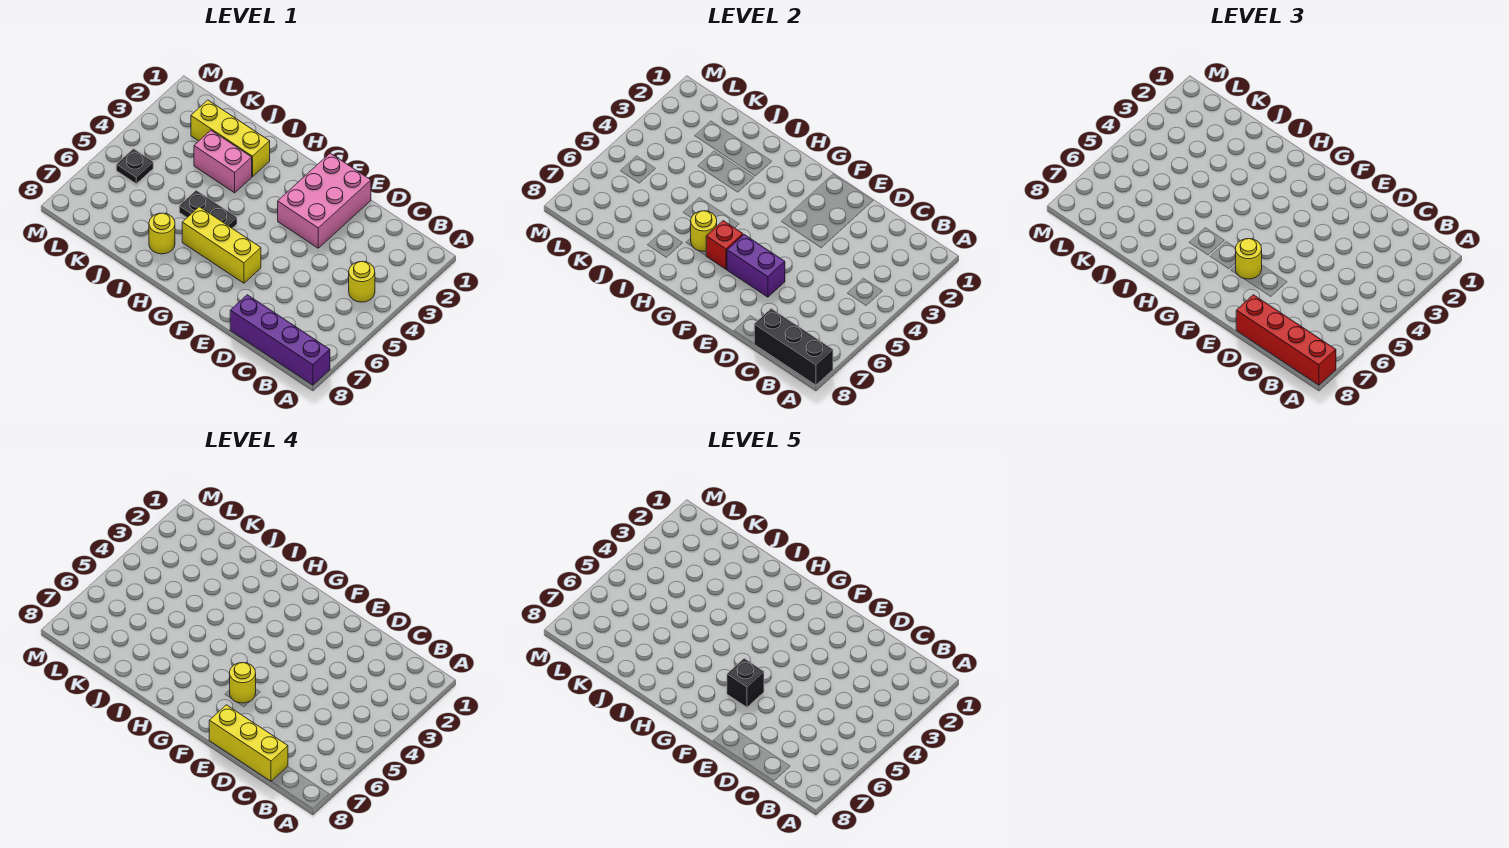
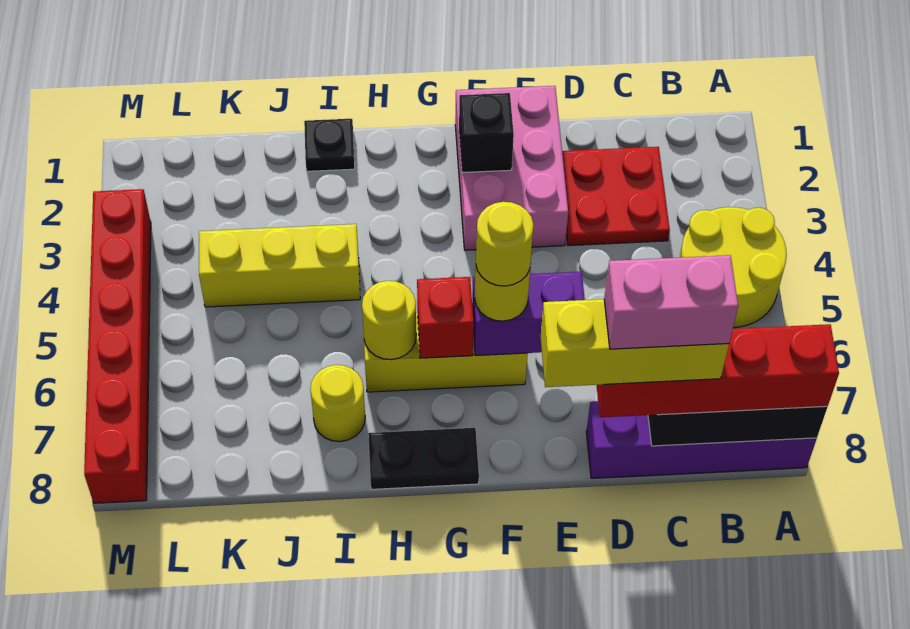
yellow 1x1 round brick [349,261,375,302] -> yellow 2x2 round brick [680,207,787,328]
none -> red 2x2 plate [562,147,670,246]
black 1x1 brick [727,659,764,707] -> black 1x1 brick moved to [459,93,514,173]
black 1x2 plate [179,190,237,228] -> black 1x2 plate moved to [368,428,479,489]
yellow 1x3 brick [191,100,270,177] -> yellow 1x3 brick moved to [199,224,360,307]
pink 1x2 brick [194,130,252,193] -> pink 1x2 brick moved to [604,255,738,349]
black 1x1 plate [116,149,153,184] -> black 1x1 plate moved to [304,119,355,171]
none -> red 1x6 brick [84,189,151,503]

